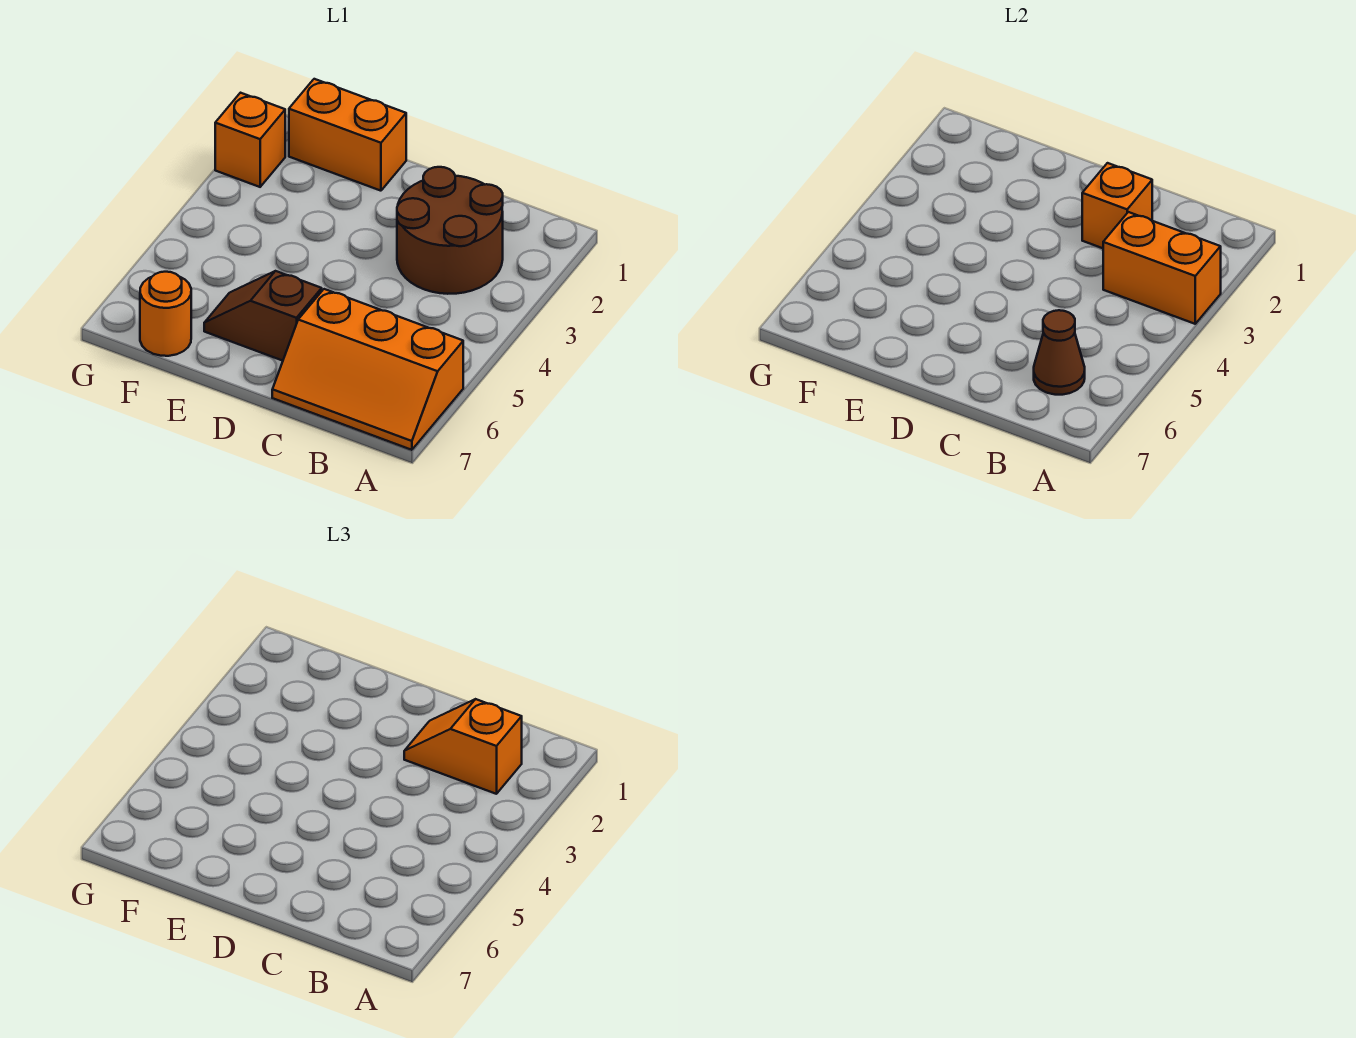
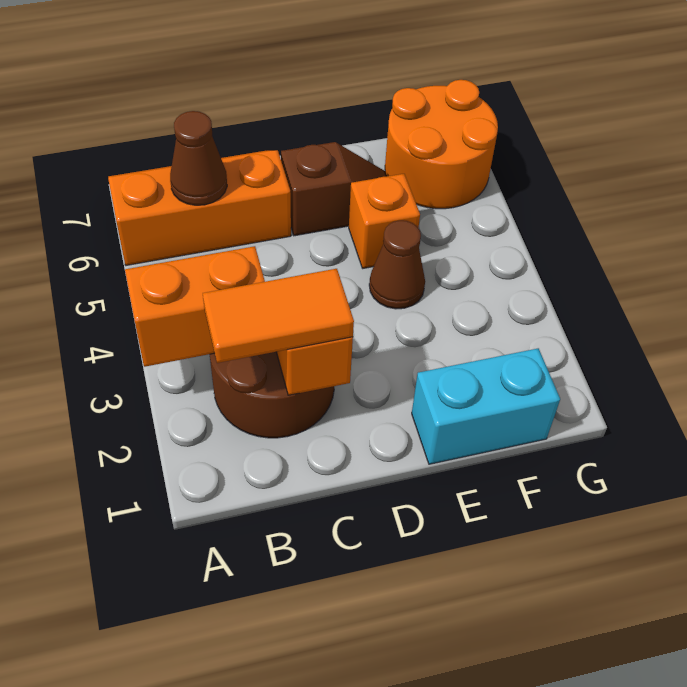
orange 1x2 slope [404,699,522,794] -> orange 1x2 tile [203,269,354,363]
orange 1x2 brick [289,79,406,191] -> cyan 1x2 brick [412,348,560,464]
none -> brown 1x1 cone [369,220,425,309]
orange 1x1 round brick [140,272,191,356] -> orange 2x2 round brick [385,80,498,209]
orange 1x1 brick [215,93,285,187] -> orange 1x1 brick moved to [349,174,420,268]

